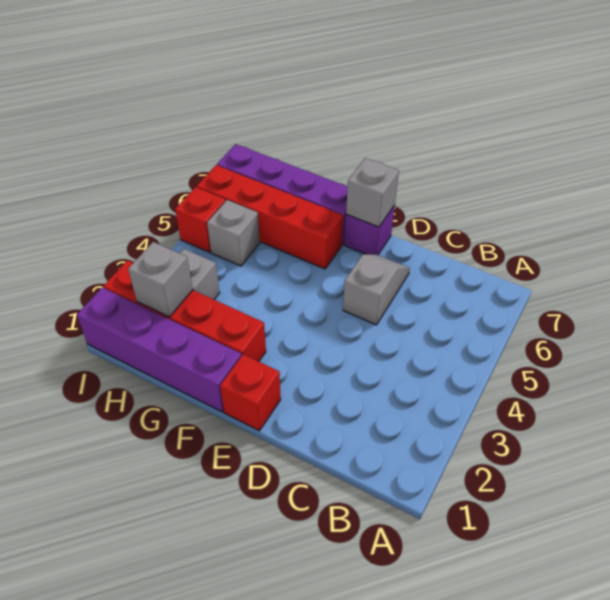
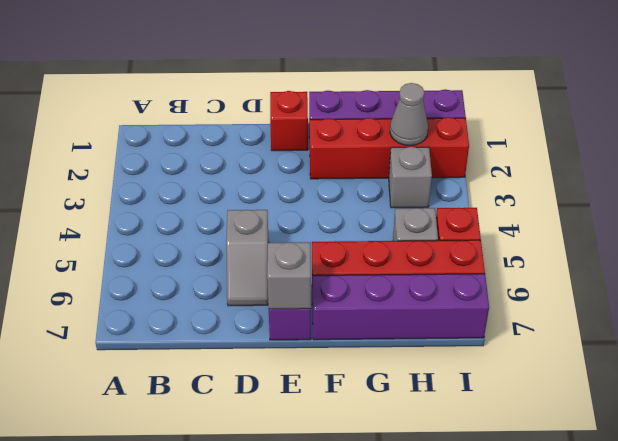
grey 1x1 brick [128,242,193,317] -> grey 1x1 cone [390,83,428,146]

